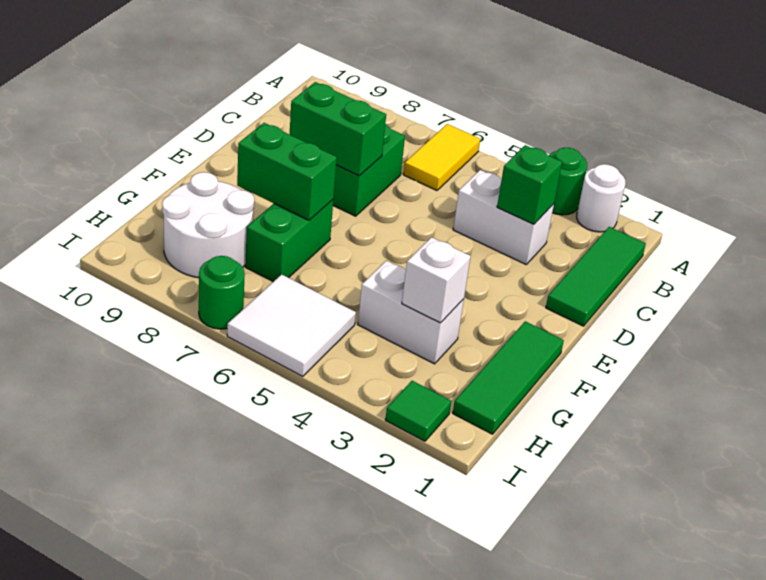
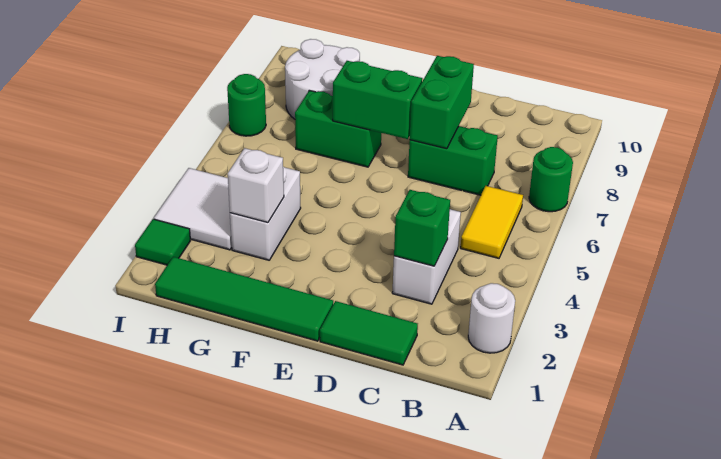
green 1x1 round brick [549,148,587,215] -> green 1x1 round brick moved to [529,147,573,212]
yellow 1x2 tile [403,124,480,190] -> yellow 1x2 tile turned to [461,186,523,258]
green 1x3 tile [546,227,646,326] -> green 1x2 tile [320,301,418,365]
green 1x3 tile [453,322,564,434] -> green 1x4 tile [155,257,333,341]
green 1x2 brick [237,123,337,220] -> green 1x2 brick turned to [333,61,422,139]
white 2x2 tile [227,274,356,376] -> white 2x2 tile moved to [154,168,232,250]

